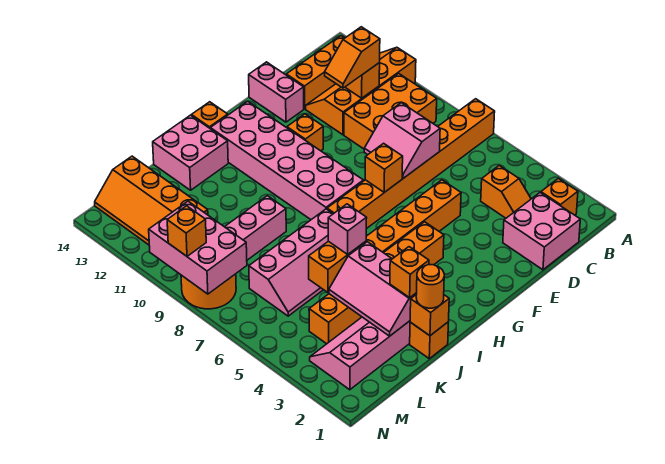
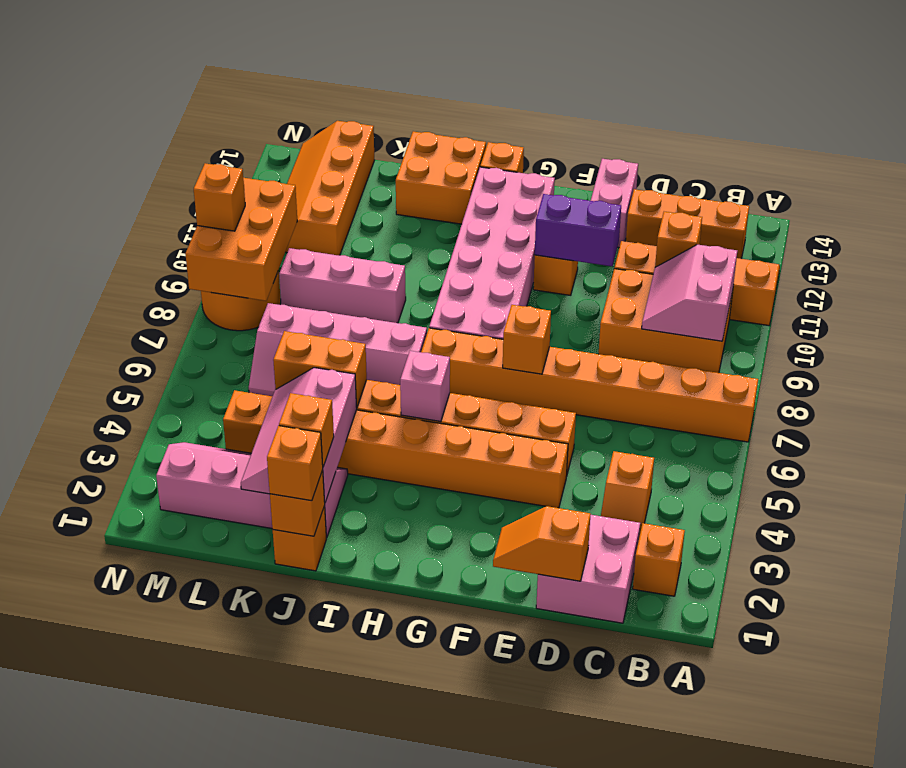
orange 1x2 slope [325,27,380,88] -> orange 1x2 slope moved to [493,506,591,581]
pink 2x2 slope [364,103,440,178] -> pink 2x2 slope moved to [642,245,737,341]
none -> purple 1x2 brick [535,194,621,266]
orange 1x6 brick [309,222,444,344] -> orange 1x8 brick [223,390,568,508]
pink 2x2 brick [153,115,228,190] -> orange 2x2 brick [396,132,486,224]
orange 1x1 round brick [416,265,444,308] -> orange 1x1 brick [267,426,323,501]
pink 1x1 brick [328,204,367,255] -> pink 1x1 brick moved to [400,351,450,422]
pink 2x3 brick [149,201,247,294] -> orange 2x3 brick [185,178,297,301]

